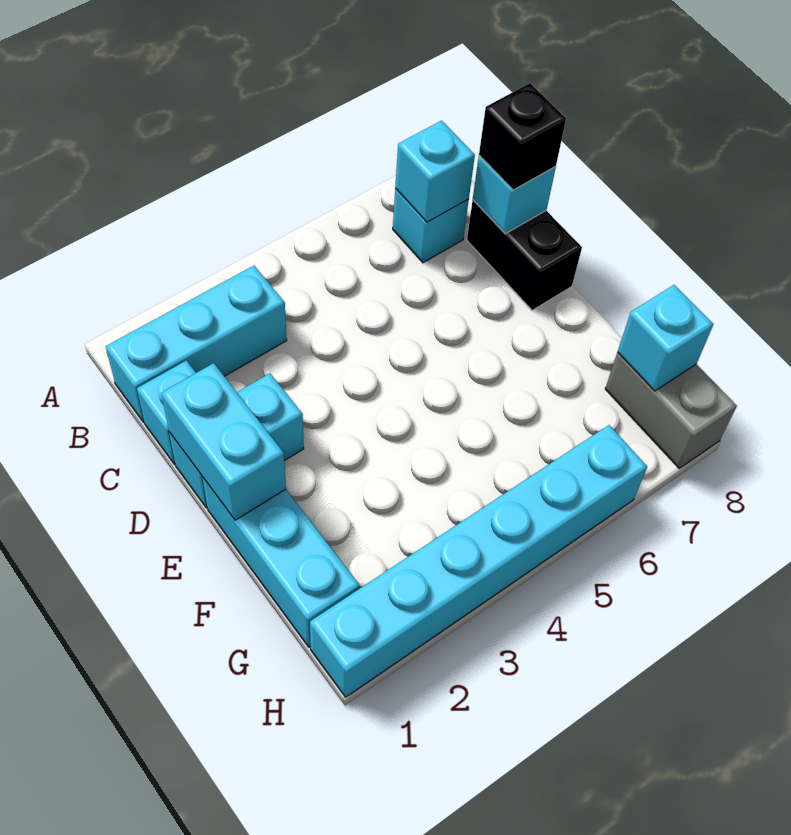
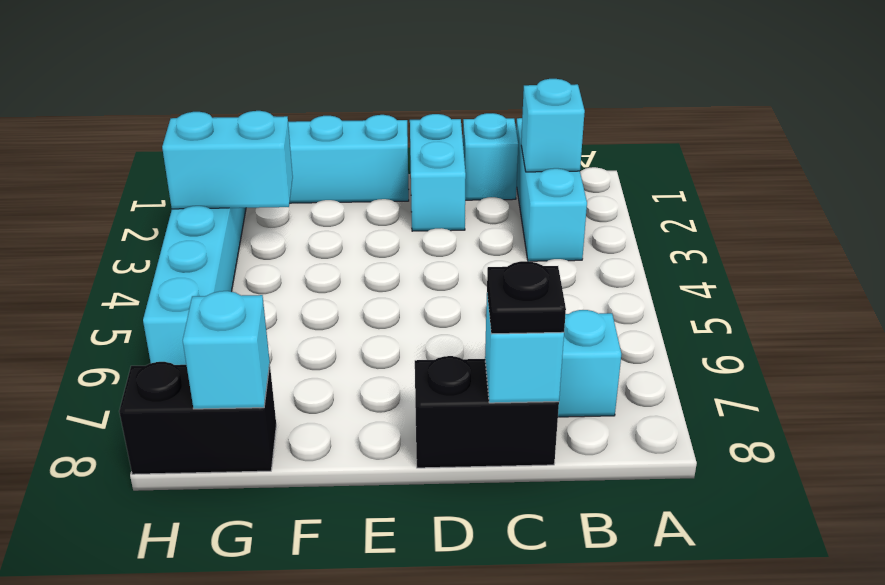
cyan 1x1 brick [395,121,475,222] -> cyan 1x1 brick moved to [521,79,585,172]
black 1x1 brick [479,83,566,190] -> black 1x1 plate [487,261,566,334]
cyan 1x2 brick [161,363,286,520] -> cyan 1x2 brick moved to [162,111,293,209]
grey 1x2 brick [605,352,737,468] -> black 1x2 brick [119,362,276,474]

